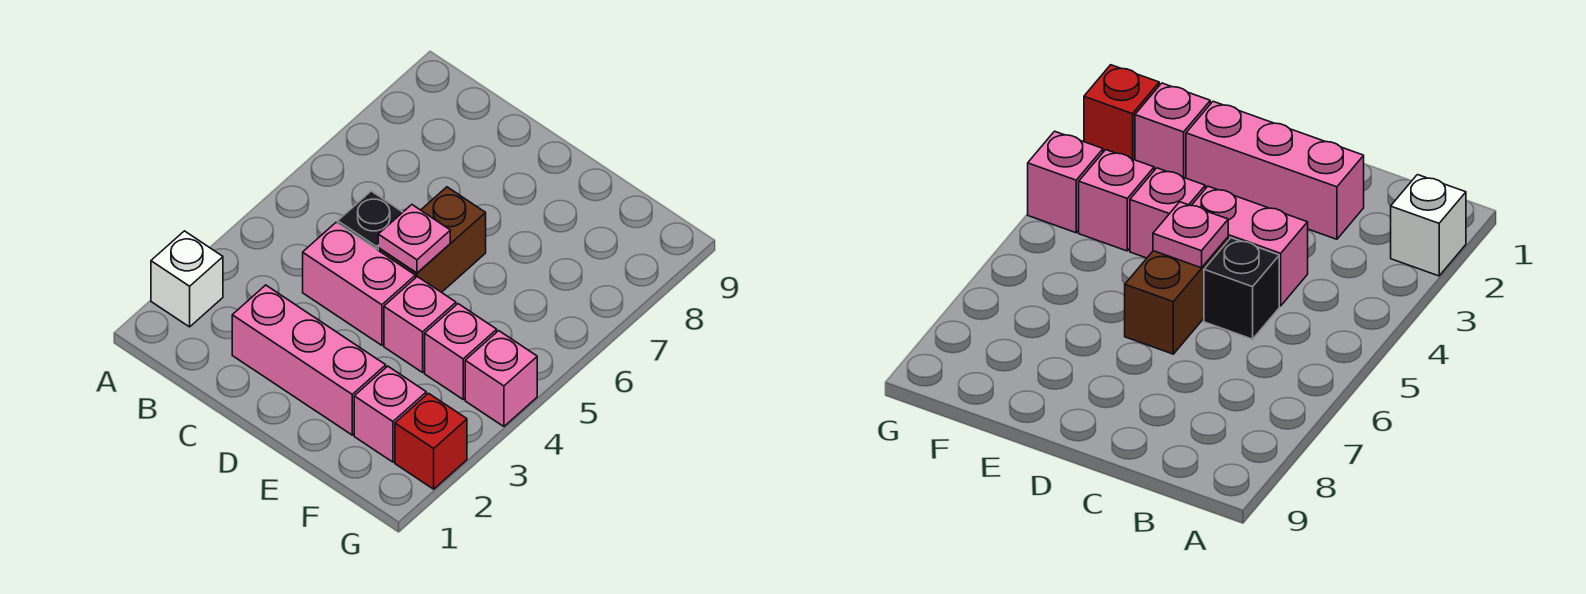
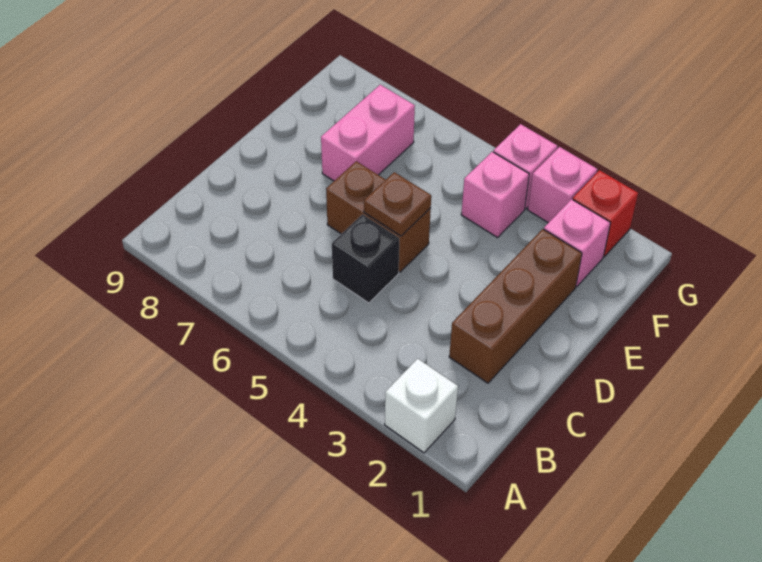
pink 1x3 brick [232,285,386,435] -> brown 1x3 brick [449,229,582,383]
pink 1x2 brick [303,223,415,345] -> pink 1x2 brick moved to [321,85,415,181]
pink 1x1 plate [378,205,450,273] -> brown 1x1 plate [364,172,431,236]
pink 1x1 brick [384,277,456,372] -> pink 1x1 brick moved to [528,147,597,223]

